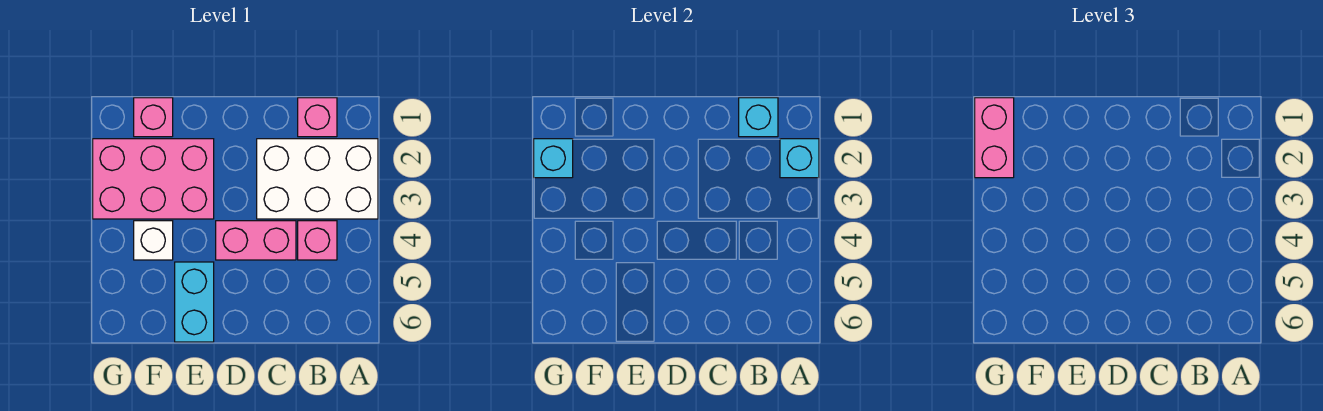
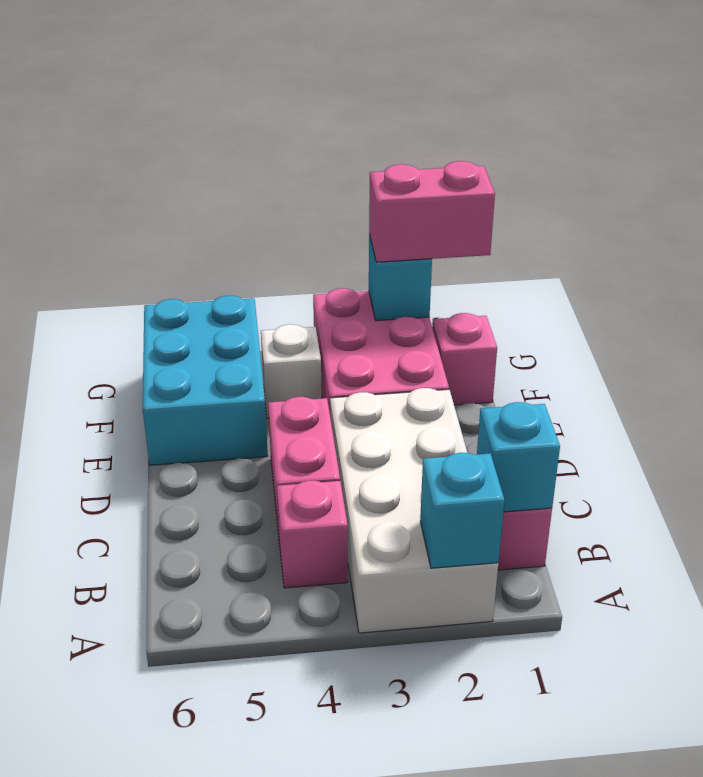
white 2x3 brick [257,139,378,219] -> white 2x4 brick [330,388,498,633]
cyan 1x2 brick [175,262,214,342] -> cyan 2x3 brick [143,296,268,465]

